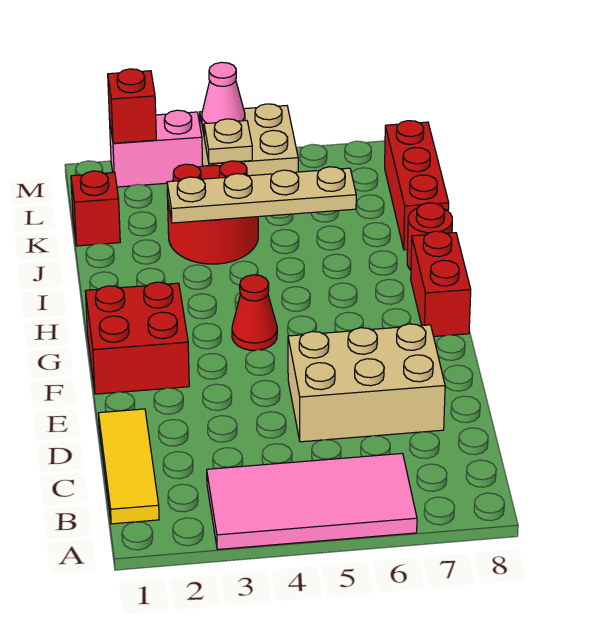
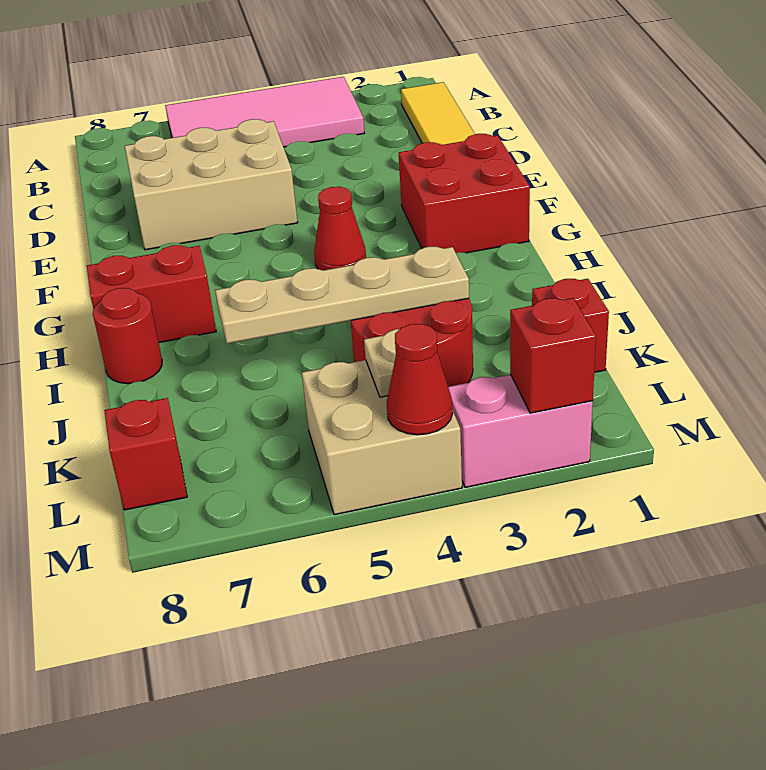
red 1x2 brick [411,231,471,337] -> red 1x2 brick turned to [87,245,216,342]
red 1x3 brick [385,121,449,250] -> red 1x1 brick [105,398,187,510]
pink 1x1 cone [202,62,245,127] -> red 1x1 cone [387,324,453,435]

